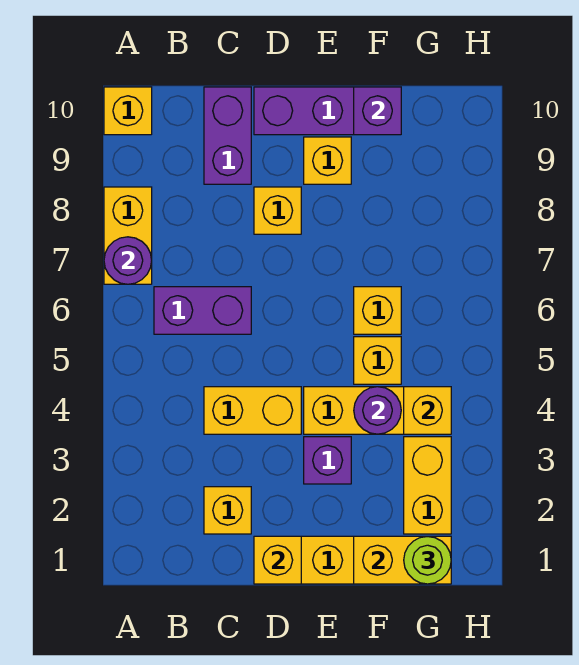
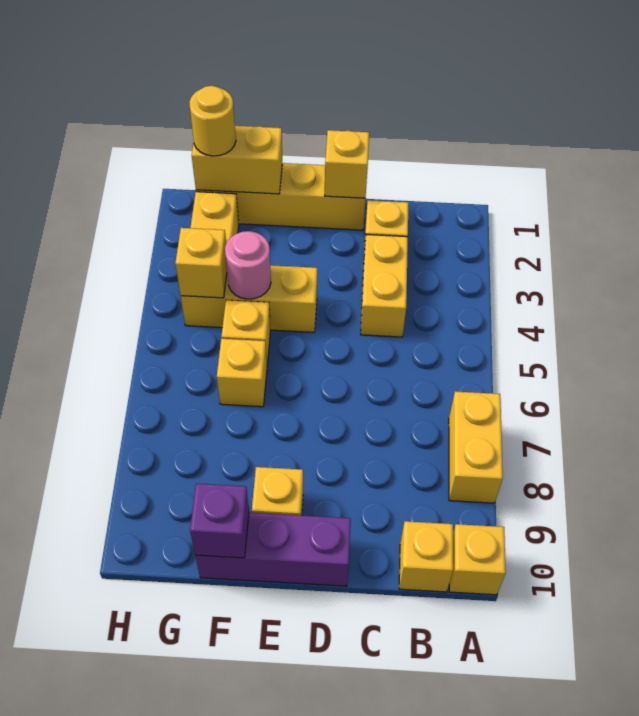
purple 1x1 round brick [104,237,152,284] -> none
purple 1x2 brick [154,287,251,334] -> none
yellow 1x2 brick [204,387,301,434] -> yellow 1x2 brick turned to [361,235,408,337]
purple 1x2 brick [204,87,251,184] -> none
yellow 1x1 brick [254,187,301,234] -> yellow 1x1 brick moved to [399,521,453,592]
purple 1x1 brick [304,437,351,484] -> none
purple 1x1 round brick [354,387,401,434] -> pink 1x1 round brick [225,231,271,299]
lime 1x1 round brick [404,536,451,584] -> yellow 1x1 round brick [190,86,236,156]

